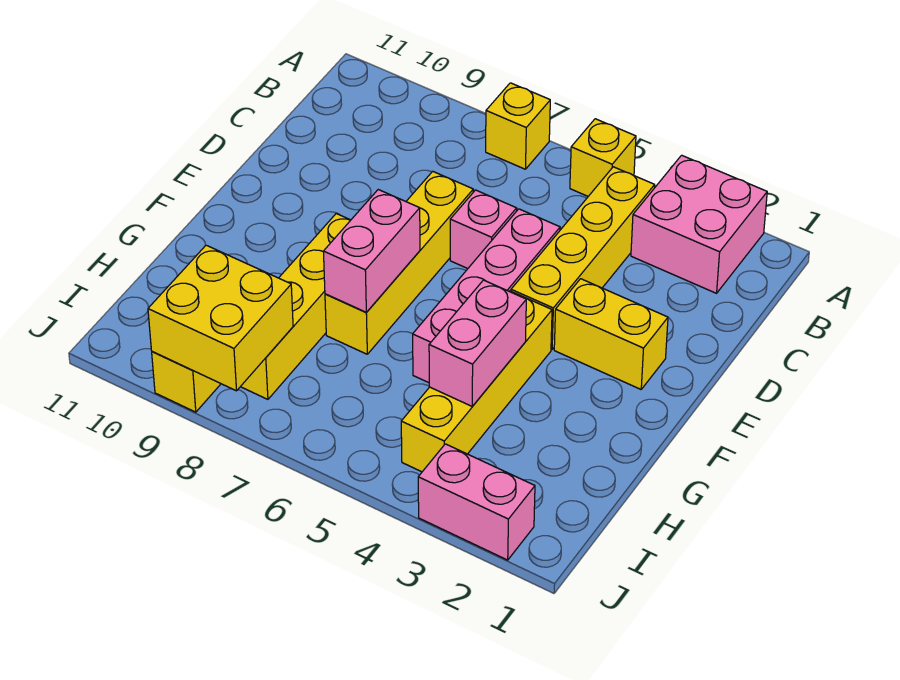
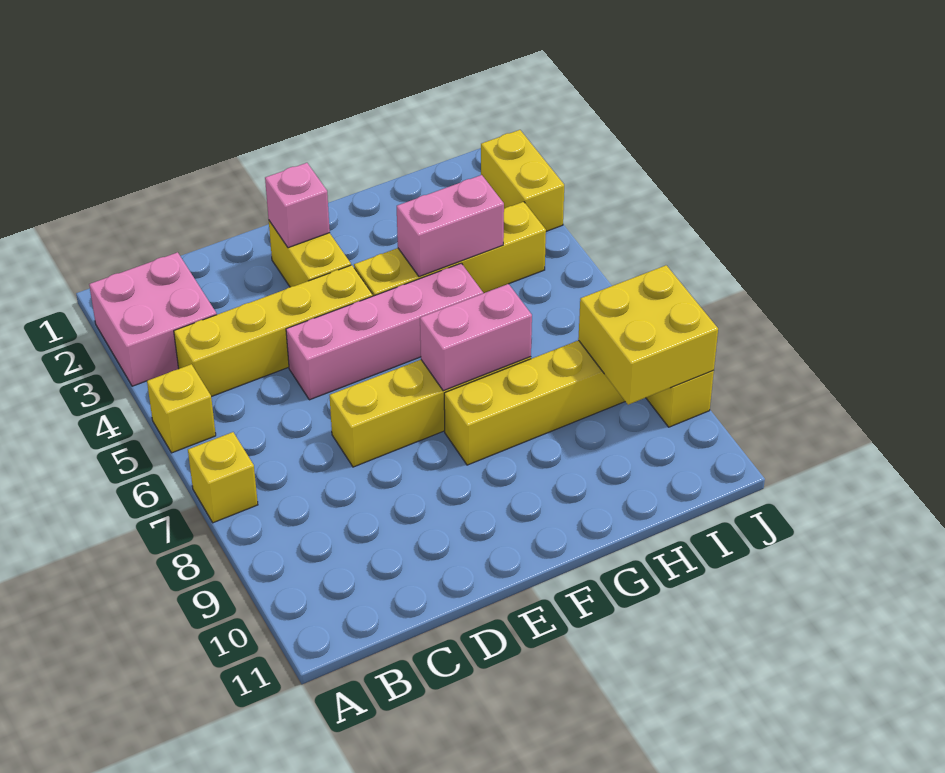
pink 1x1 brick [450,190,517,269] -> pink 1x1 brick moved to [265,163,330,248]
pink 1x2 brick [418,444,535,560] -> yellow 1x2 brick [481,130,564,231]

